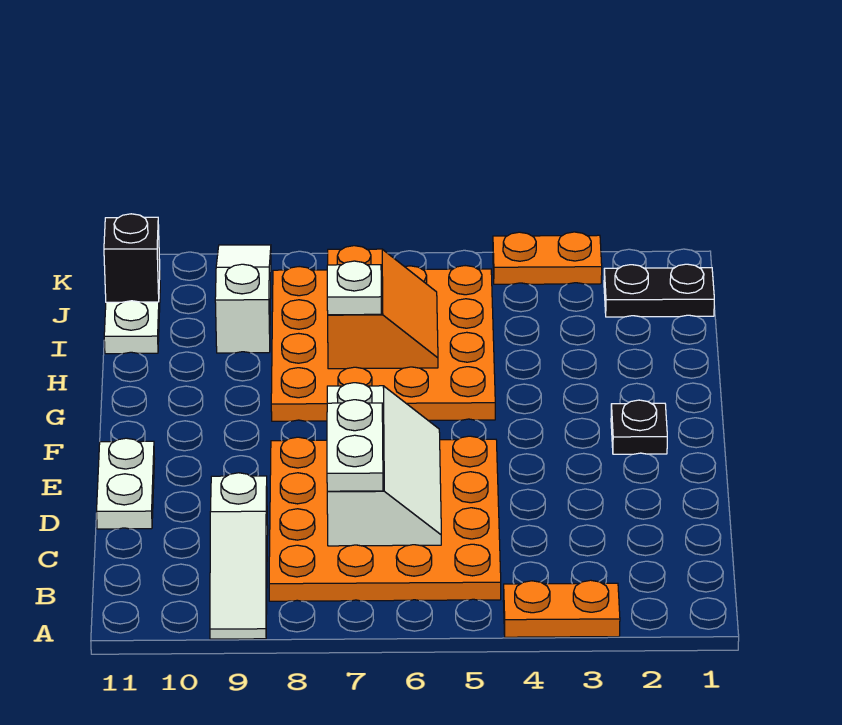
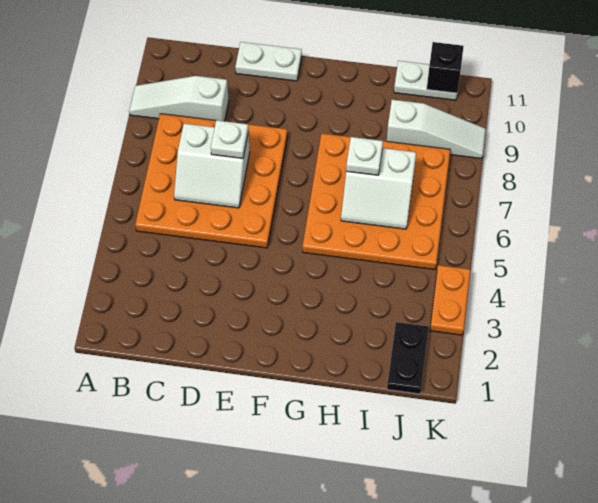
orange 1x2 plate [503,580,620,637] -> none
white 2x3 slope [327,383,441,546] -> white 2x2 slope [174,124,250,208]
white 1x2 plate [327,400,383,491] -> white 1x1 plate [211,120,248,158]
black 1x1 plate [611,400,667,454] -> none
orange 2x2 slope [328,246,438,369] -> white 2x2 slope [341,148,416,229]

